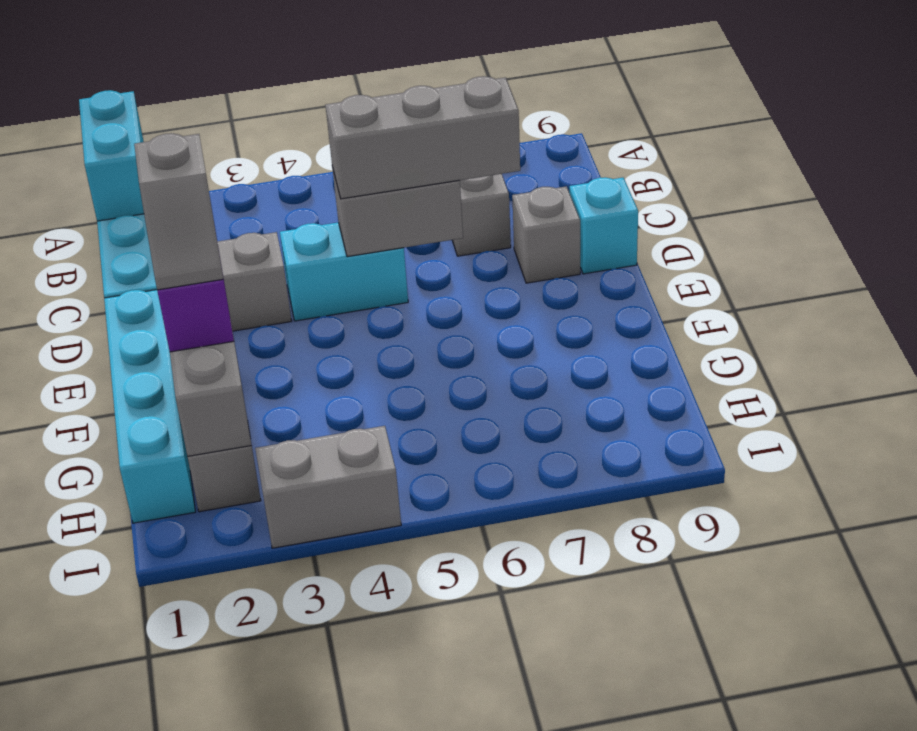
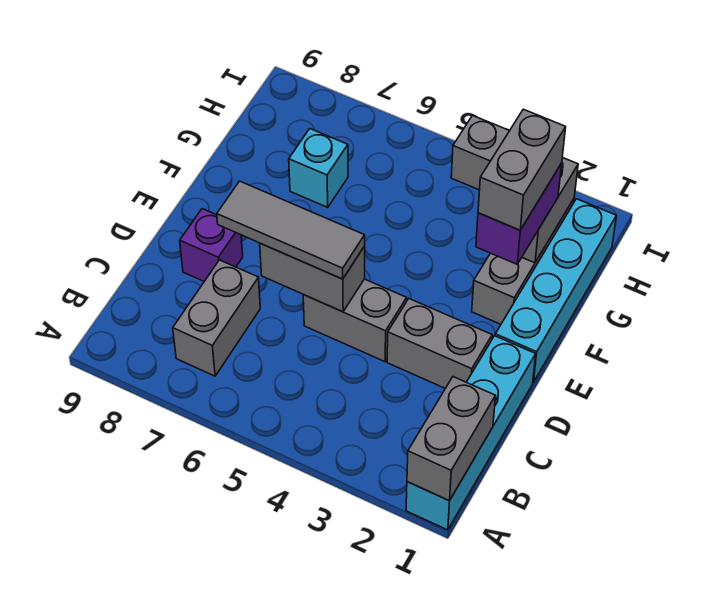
cyan 1x2 brick [79,90,144,221] -> grey 1x2 brick [407,377,495,501]
cyan 1x2 brick [280,222,408,321] -> grey 1x2 brick [303,279,407,362]
grey 1x3 brick [325,76,520,199] -> grey 1x3 tile [217,181,365,279]
grey 1x1 brick [512,186,580,283] -> purple 1x1 brick [180,209,243,281]
cyan 1x1 brick [570,177,638,274] -> cyan 1x1 brick moved to [289,129,348,207]
grey 1x2 slope [134,133,223,290] -> grey 1x2 brick [478,109,566,230]

